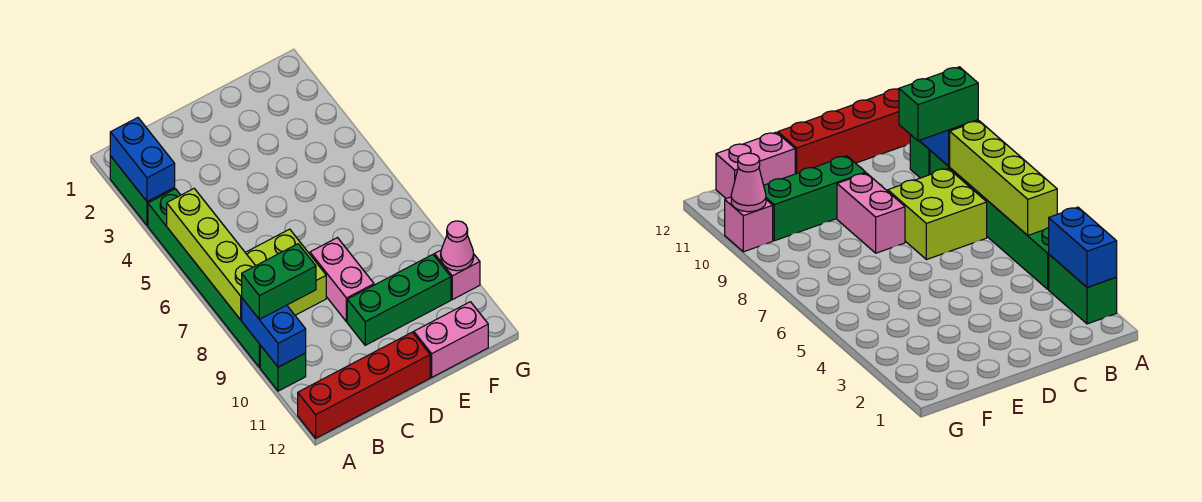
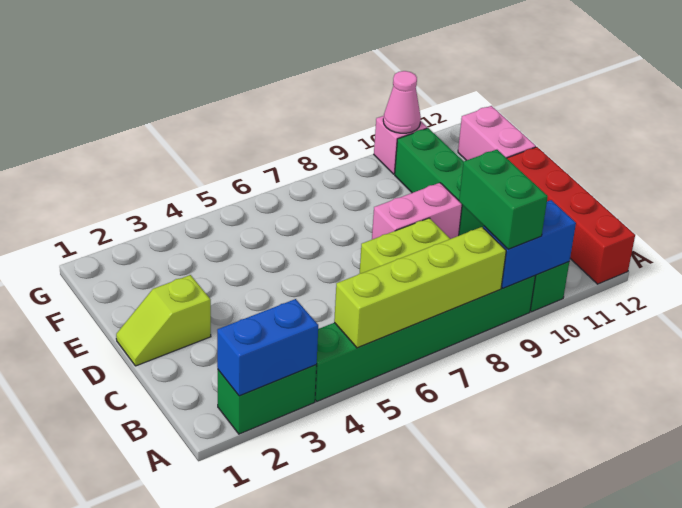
none -> lime 1x2 slope [116,275,211,366]

